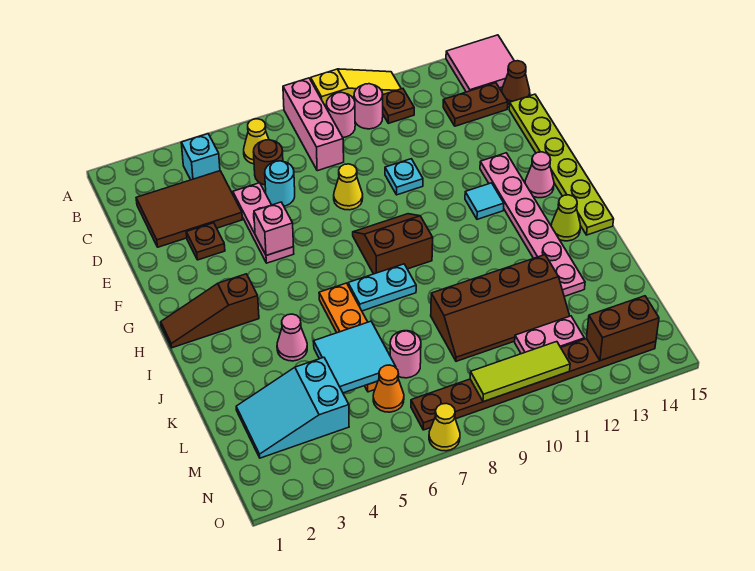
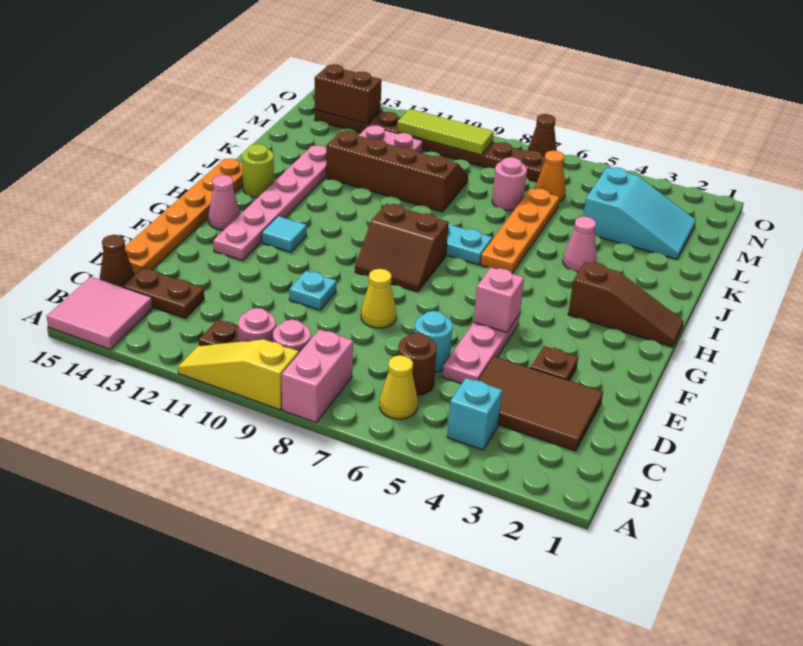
pink 1x3 brick [283,78,344,171] -> pink 1x2 brick [282,329,353,422]
lime 1x6 plate [509,94,614,235] -> orange 1x6 plate [125,159,243,274]
lime 1x1 cone [551,195,580,241] -> lime 1x1 round brick [242,144,274,197]
cyan 2x2 tile [314,321,396,393] -> none
yellow 1x1 cone [429,403,460,451] -> brown 1x1 cone [527,114,557,156]

